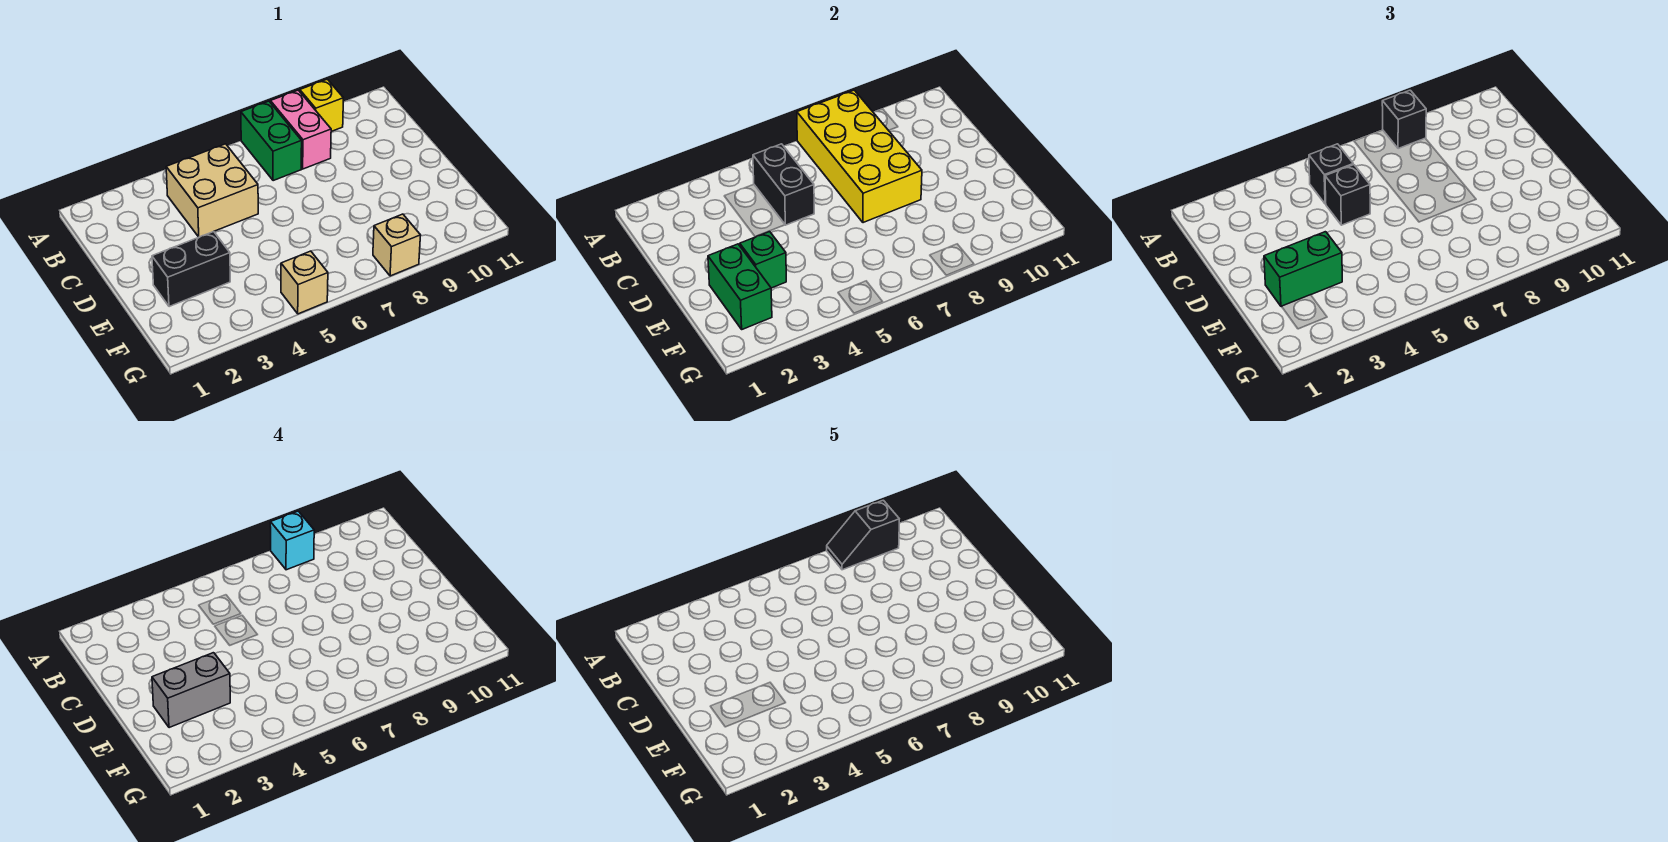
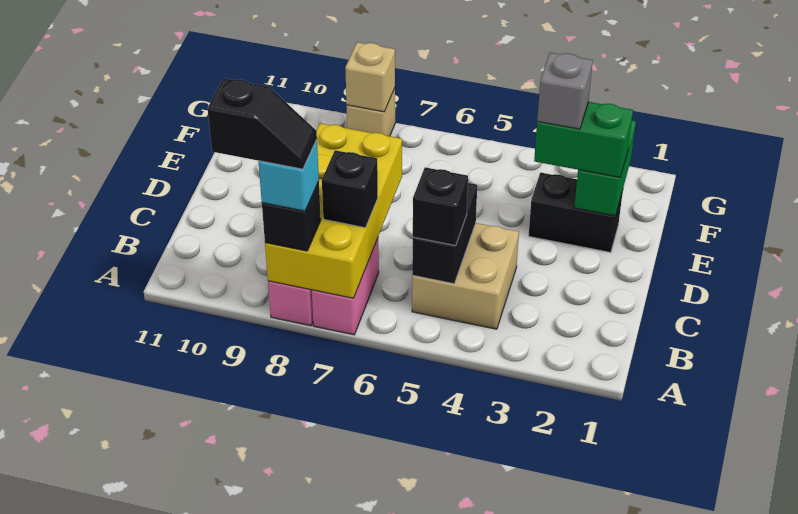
green 1x2 brick [241,101,302,181] -> pink 1x2 brick [312,238,379,335]
yellow 1x1 brick [300,79,343,132] -> none
black 1x1 brick [1325,165,1370,225] -> black 1x1 brick moved to [322,150,378,228]
grey 1x2 brick [152,653,230,728] -> grey 1x1 brick [537,53,593,129]
green 1x1 brick [740,232,786,288] -> none
tan 1x1 brick [281,251,328,314] -> tan 1x1 brick moved to [345,42,395,112]

